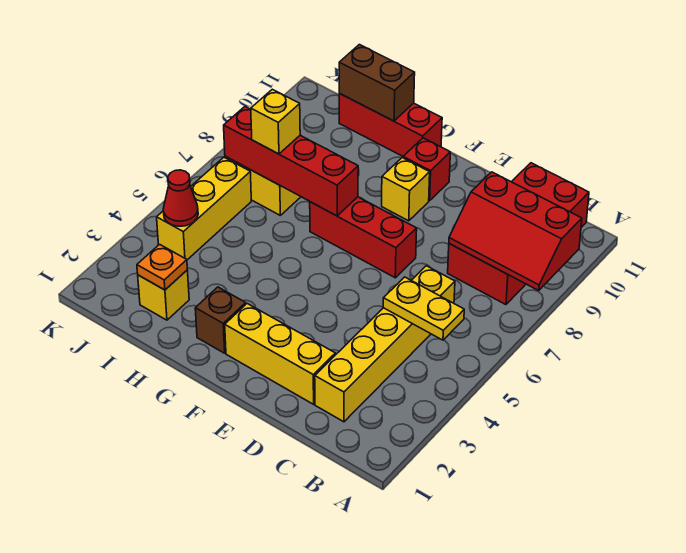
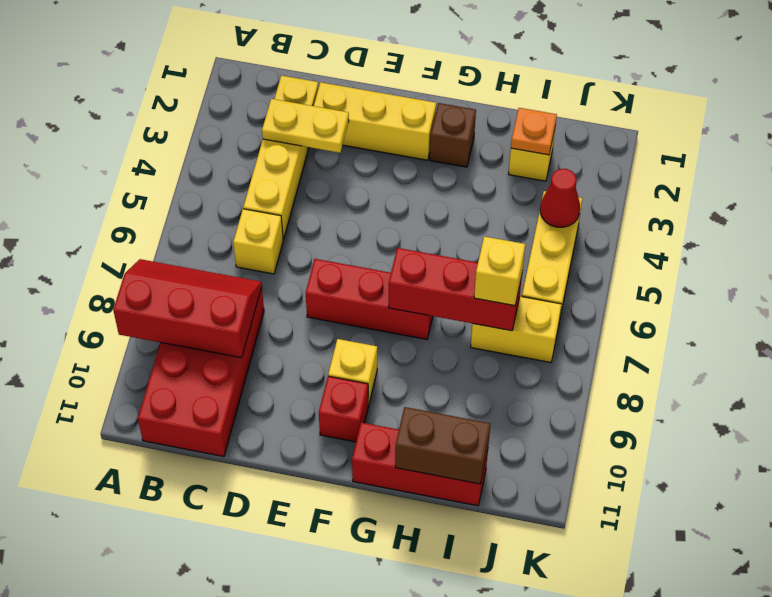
yellow 1x2 plate [383,277,464,340] -> yellow 1x2 plate moved to [262,99,349,153]
red 1x4 brick [224,107,358,216] -> red 1x3 brick [389,248,522,331]

